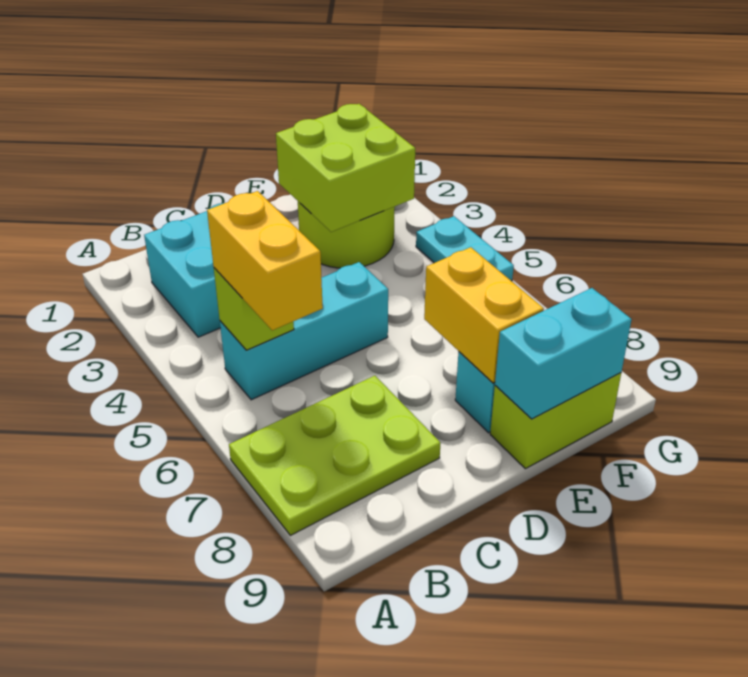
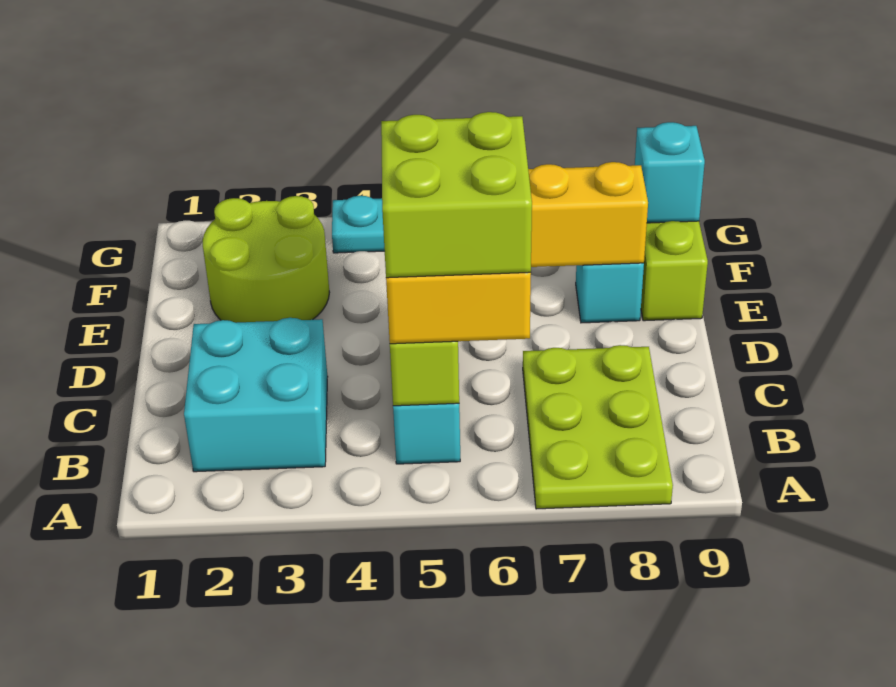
lime 2x2 brick [276,104,415,232] -> lime 2x2 brick moved to [381,112,532,278]
cyan 1x2 brick [495,288,632,419] -> cyan 1x1 brick [635,122,705,223]

